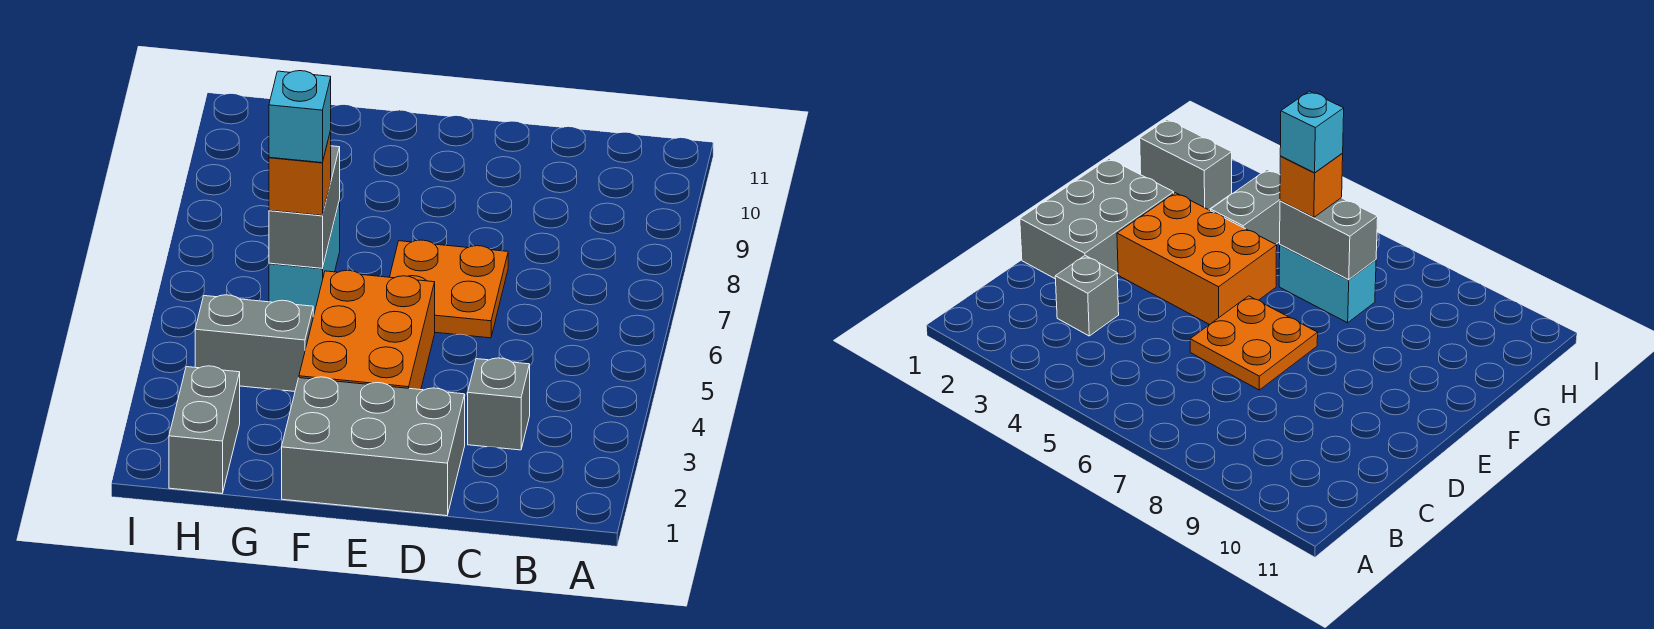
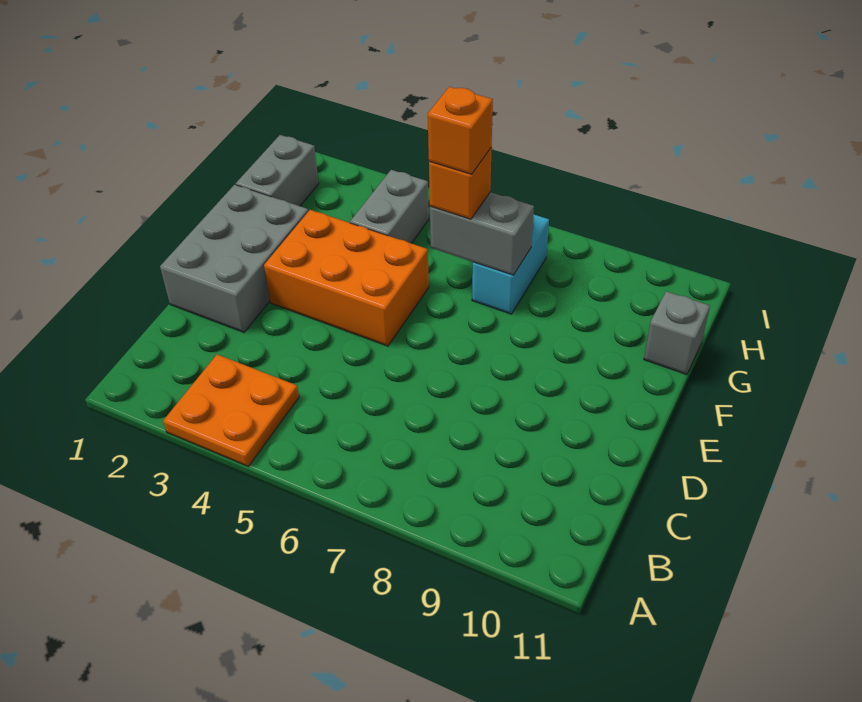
grey 1x1 brick [468,358,530,450] -> grey 1x1 brick moved to [644,291,710,374]
orange 2x2 plate [390,240,508,338] -> orange 2x2 plate moved to [163,355,299,466]
cyan 1x2 brick [269,200,340,317] -> cyan 1x2 brick turned to [472,214,549,314]
cyan 1x1 brick [269,71,331,163] -> orange 1x1 brick [428,87,493,174]
grey 1x2 brick [169,366,240,493] -> grey 1x2 brick turned to [236,135,319,206]

